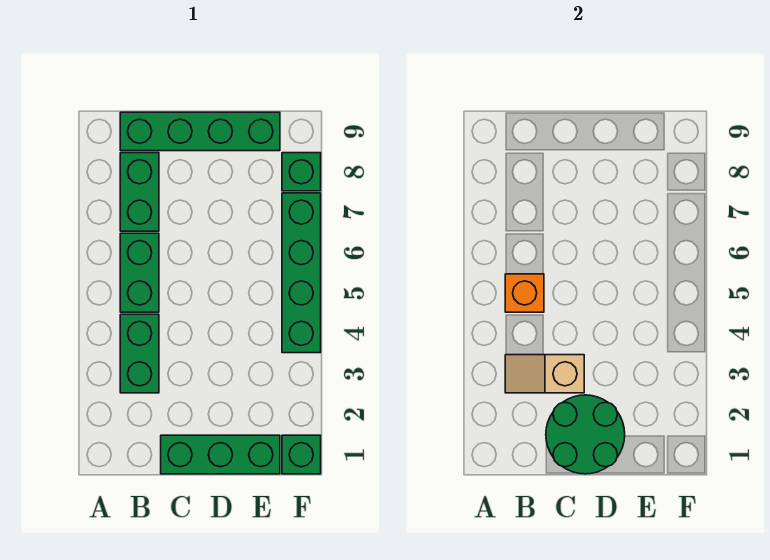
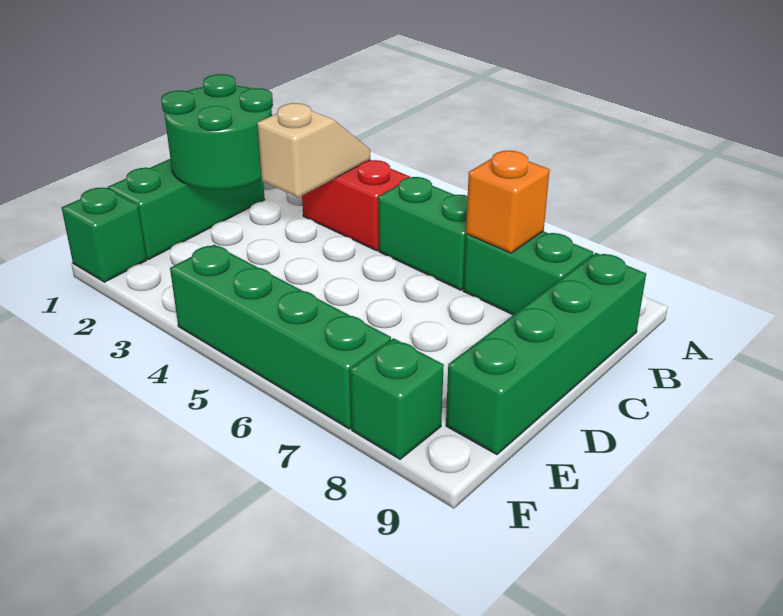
green 1x2 brick [120,314,159,393] -> red 1x2 brick [302,160,410,251]
orange 1x1 brick [505,274,544,312] -> orange 1x1 brick moved to [466,151,550,253]

